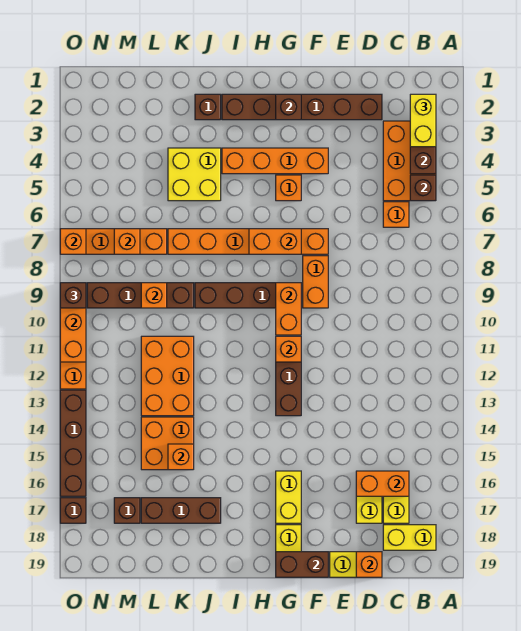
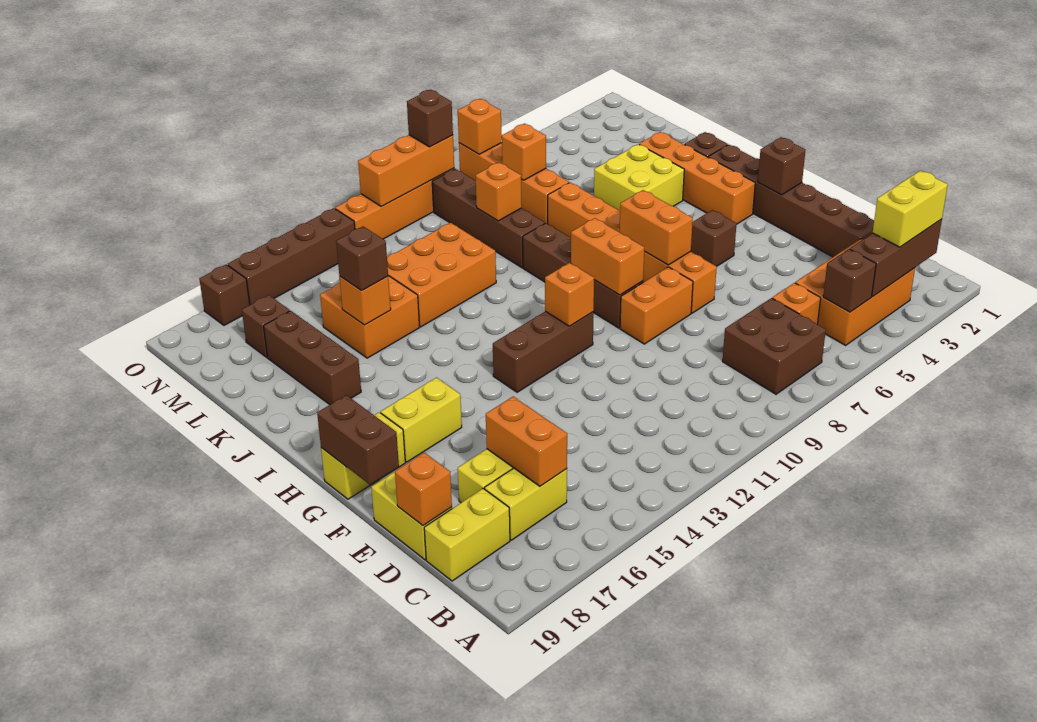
none -> brown 2x2 brick [722,298,826,394]
yellow 1x2 brick [383,525,436,550] -> yellow 1x2 brick turned to [424,489,510,581]
orange 1x4 brick [222,148,328,174] -> orange 1x4 brick moved to [639,132,755,224]
orange 1x1 brick [276,175,301,201] -> brown 1x1 brick [691,210,736,267]
orange 1x2 brick [276,283,301,335] -> orange 1x2 brick turned to [571,218,645,295]
none -> brown 1x1 brick [336,226,388,291]

